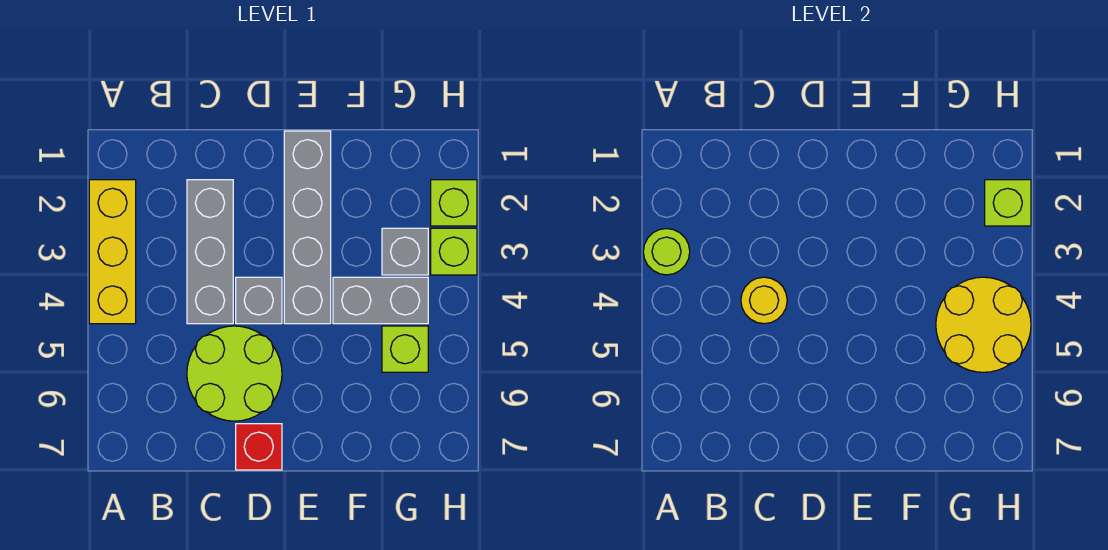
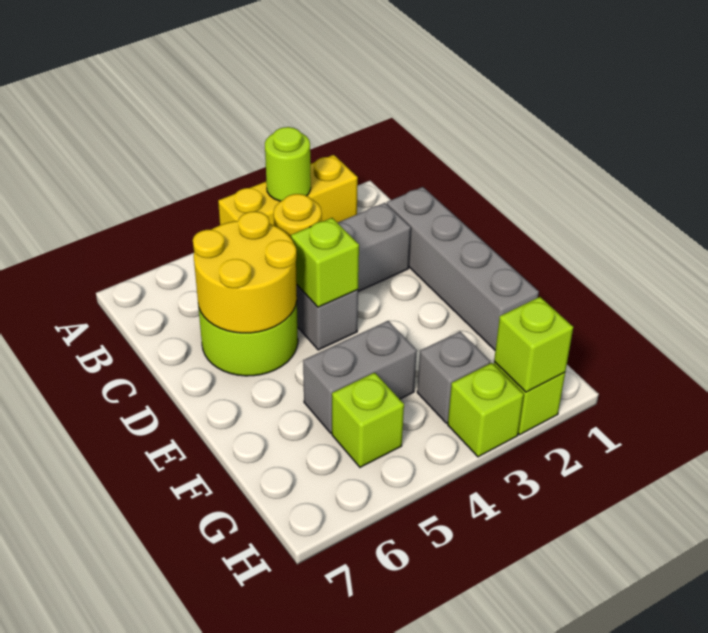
none -> lime 1x1 brick [291,218,359,307]
red 1x1 brick [236,424,282,470] -> none
grey 1x4 brick [284,131,331,324] -> grey 1x4 brick turned to [387,187,539,350]
grey 1x2 brick [333,277,428,324] -> grey 1x2 brick turned to [303,321,417,433]
yellow 2x2 round brick [936,277,1031,372] -> yellow 2x2 round brick moved to [193,211,297,333]

